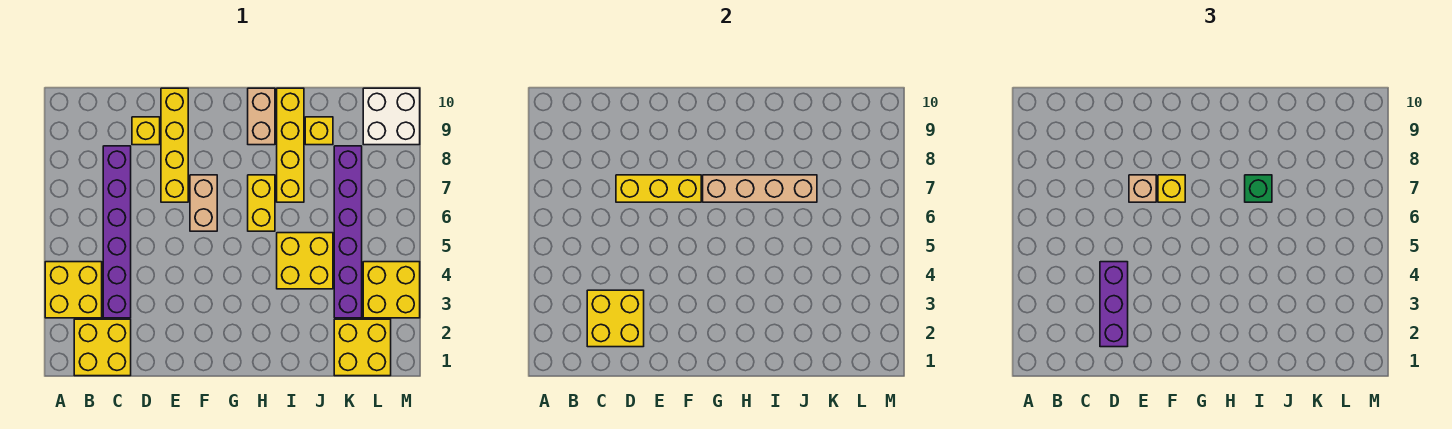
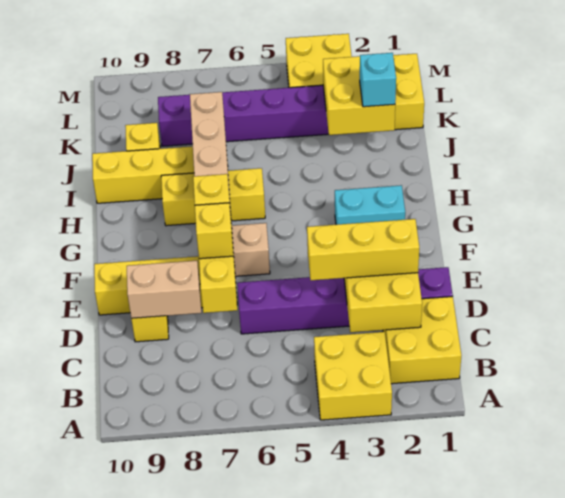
purple 1x6 brick [103,146,131,318] -> purple 1x6 brick moved to [237,267,453,334]
purple 1x3 brick [1100,262,1128,347] -> yellow 1x3 brick [307,219,419,280]
tan 1x1 brick [1129,175,1156,202] -> yellow 1x1 brick [195,203,233,259]
none -> cyan 1x2 brick [335,185,405,225]
yellow 1x2 brick [248,175,275,231] -> yellow 1x3 brick [161,168,265,226]
tan 1x2 brick [248,88,275,145] -> tan 1x2 brick moved to [127,261,201,318]
yellow 2x2 brick [277,233,333,289] -> yellow 2x2 brick moved to [323,56,395,135]
green 1x1 brick [1245,175,1272,202] -> none
none -> cyan 1x1 brick [360,53,396,107]
white 2x2 brick [363,88,420,145] -> none

